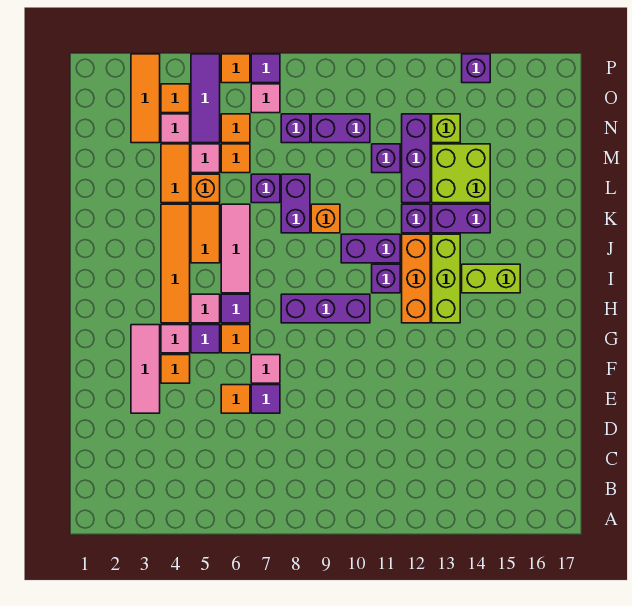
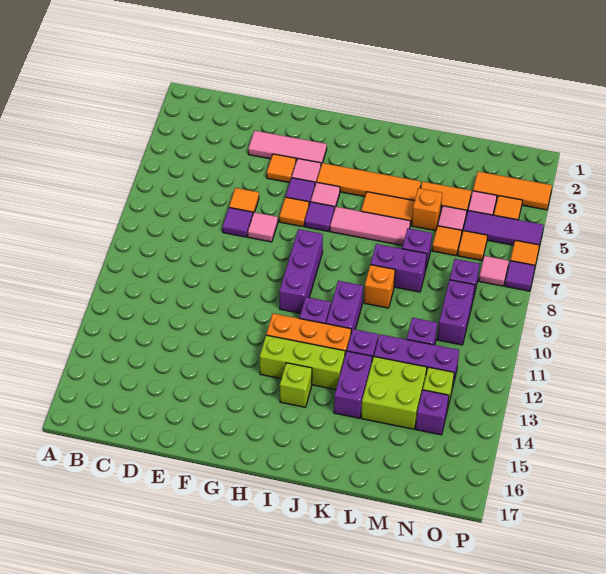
lime 1x2 brick [462,264,520,293] -> lime 1x1 brick [280,363,312,407]
purple 1x1 brick [462,54,490,83] -> purple 1x1 brick moved to [416,390,449,435]

